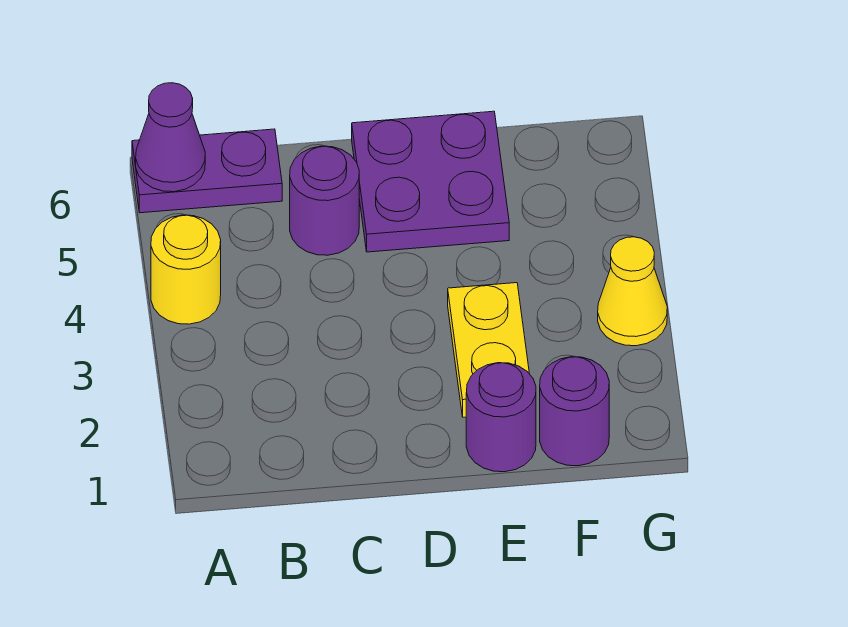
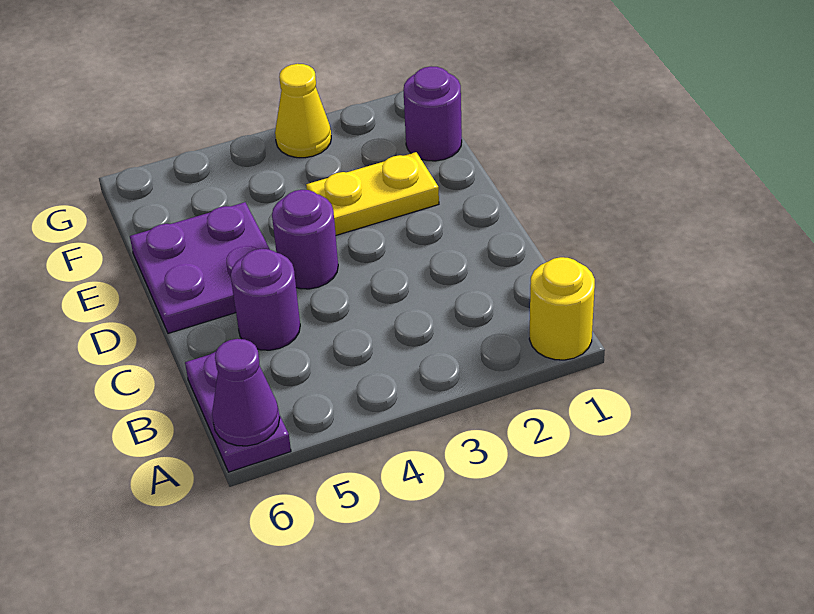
yellow 1x1 round brick [151,215,221,324] -> yellow 1x1 round brick moved to [529,257,595,360]
purple 1x1 round brick [466,363,536,472] -> purple 1x1 round brick moved to [272,190,338,289]

